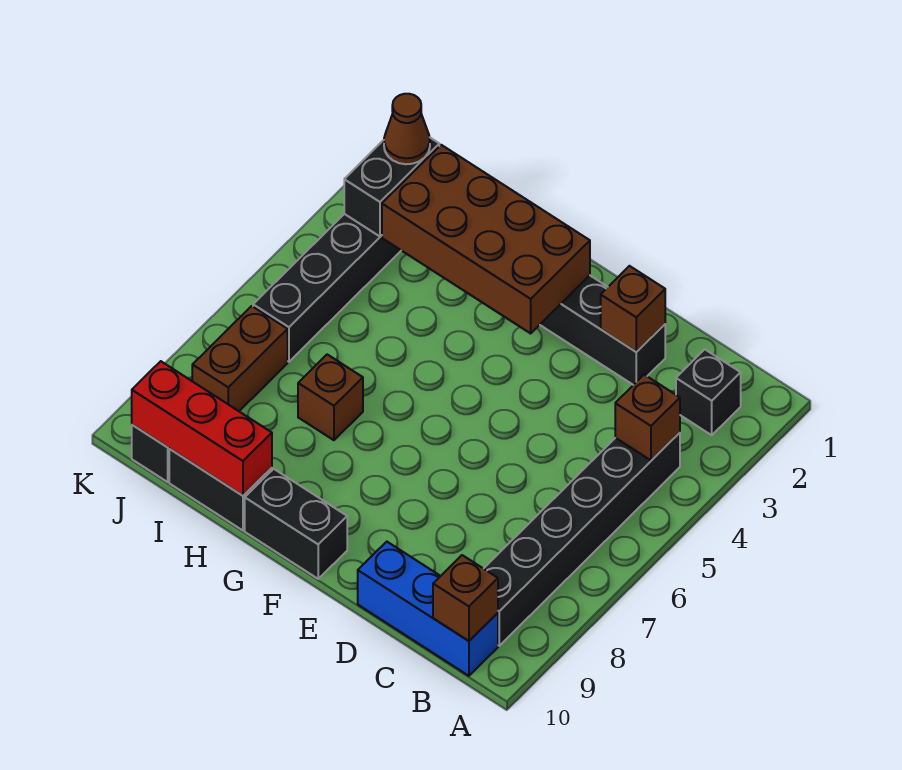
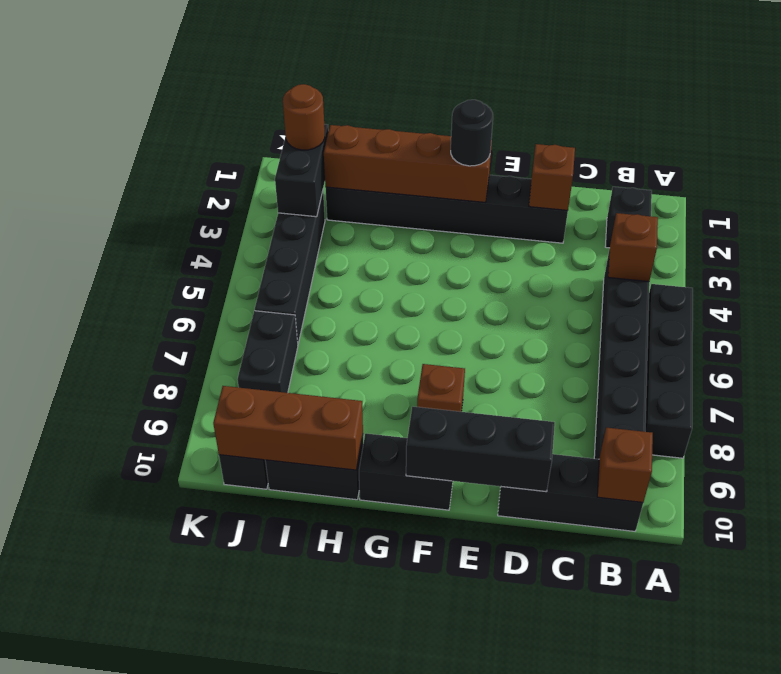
none -> black 1x4 brick [645,284,693,458]
blue 1x3 brick [358,542,498,676] -> black 1x3 brick [498,454,643,531]
none -> black 1x3 brick [406,407,555,492]
brown 2x4 brick [382,145,590,333] -> brown 1x4 brick [324,125,492,202]
none -> black 1x1 round brick [451,100,493,166]
brown 1x1 brick [298,355,363,440] -> brown 1x1 brick moved to [417,364,465,412]
red 1x3 brick [132,361,272,495] -> brown 1x3 brick [213,386,363,470]
brown 1x1 cone [384,94,430,164] -> brown 1x1 round brick [283,84,325,150]
brown 1x2 brick [192,306,288,411] -> black 1x2 brick [238,311,298,393]

